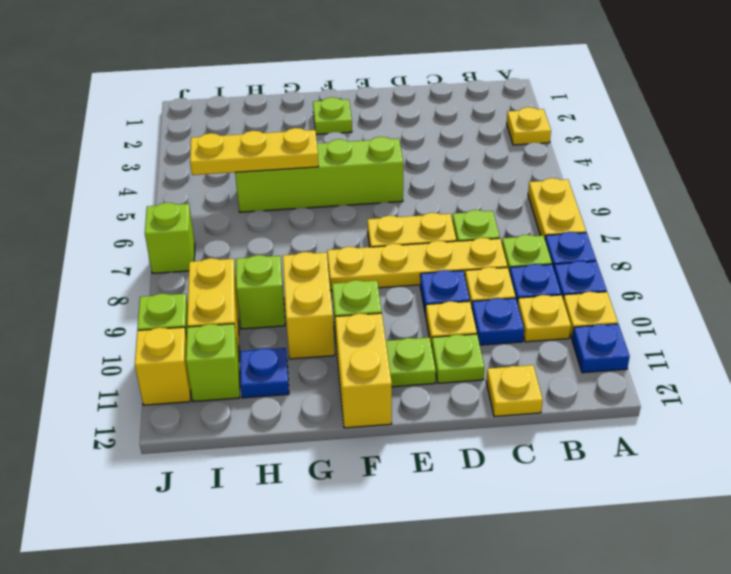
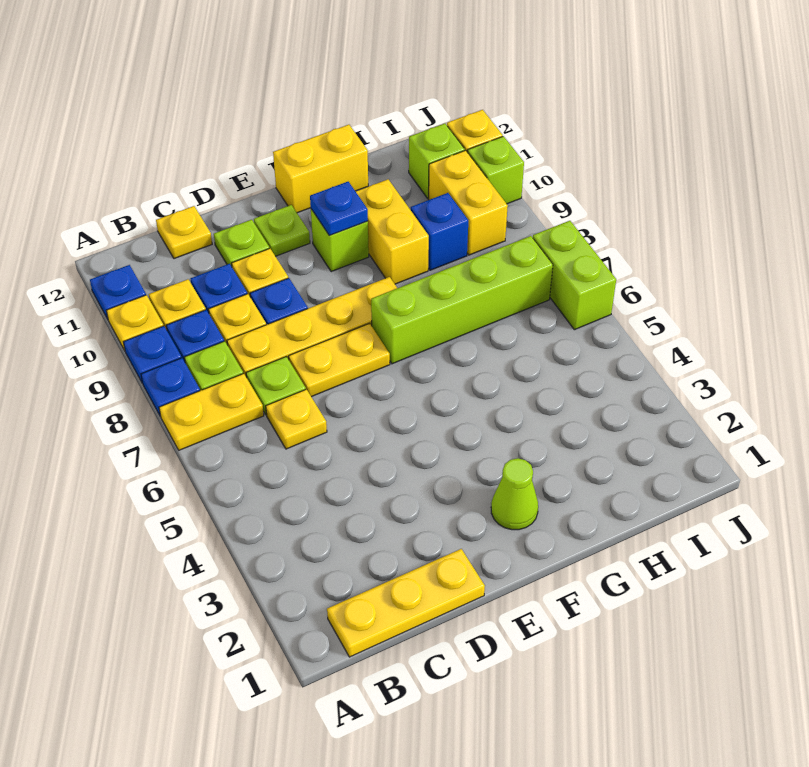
yellow 1x1 plate [507,107,551,145] -> yellow 1x1 plate moved to [266,389,327,449]
yellow 1x2 plate [528,178,586,238] -> yellow 1x2 plate turned to [159,373,264,450]
lime 1x4 brick [235,137,403,212] -> lime 1x4 brick moved to [371,236,553,364]
lime 1x1 plate [313,97,352,134] -> lime 1x1 cone [491,458,538,530]
yellow 1x2 brick [335,313,392,428] -> yellow 1x2 brick turned to [273,125,368,213]
yellow 1x3 plate [190,128,319,175] -> yellow 1x3 plate moved to [327,549,485,657]
lime 1x1 brick [236,255,285,329] -> blue 1x1 brick [411,193,468,270]
blue 1x1 plate [240,348,289,398] -> blue 1x1 plate moved to [310,182,368,236]
lime 1x1 brick [145,203,195,273] -> lime 1x2 brick [533,221,616,330]

